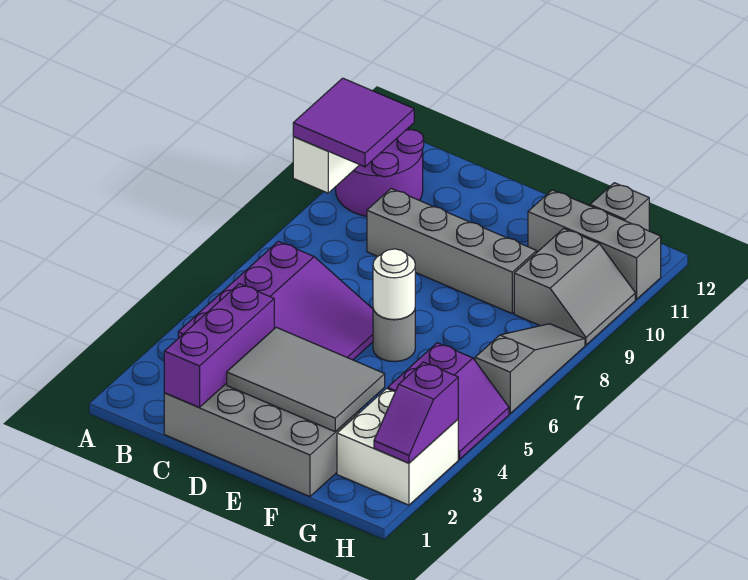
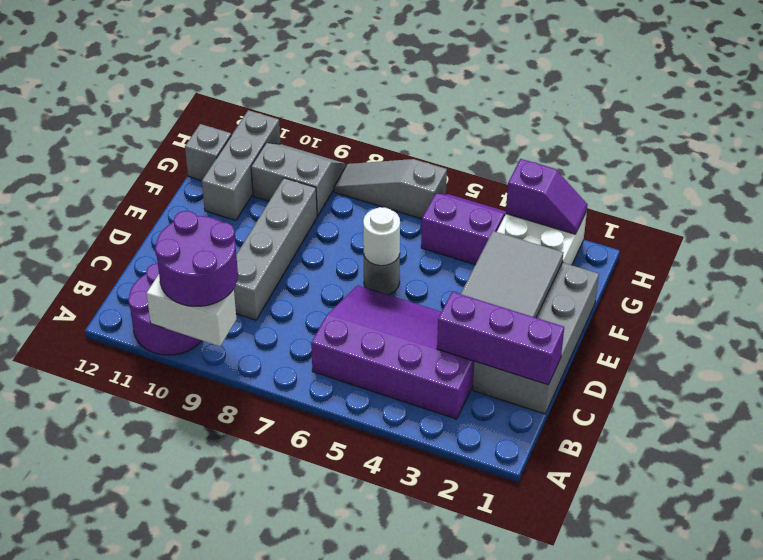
purple 2x2 tile [293,78,414,167] -> purple 2x2 round brick [155,211,238,306]

